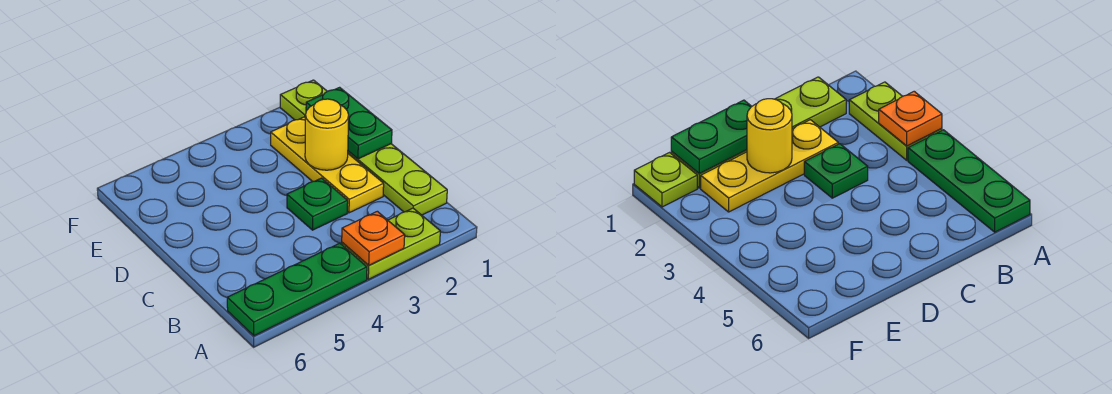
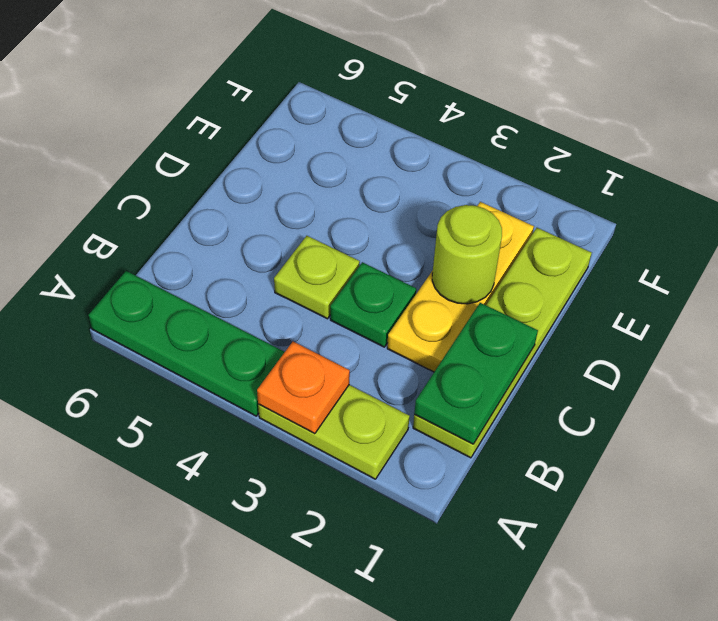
green 1x2 plate [306,87,392,159] -> green 1x2 plate moved to [414,303,538,444]
yellow 1x1 round brick [305,99,349,170] -> lime 1x1 round brick [432,205,502,304]
lime 1x1 plate [280,80,327,120] -> lime 1x1 plate moved to [274,236,360,319]

